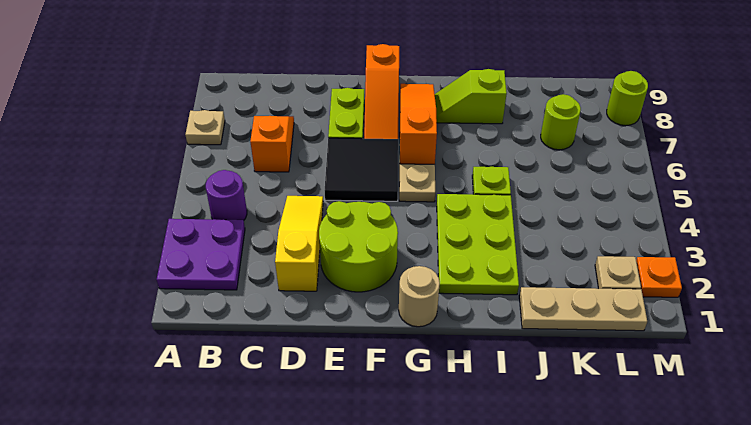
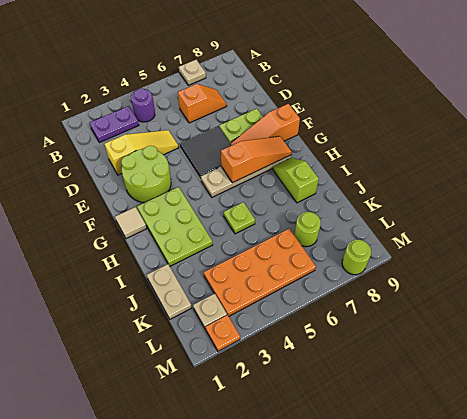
purple 2x2 plate [157,219,245,290] -> purple 1x2 plate [90,106,139,143]
tan 1x1 round brick [399,266,440,327] -> tan 1x1 tile [115,207,147,239]
lime 2x3 plate [437,194,519,295] -> lime 2x3 plate turned to [137,187,213,266]
tan 1x3 plate [519,287,647,331] -> tan 1x2 plate [147,264,192,319]
none -> orange 2x4 plate [204,229,316,316]

